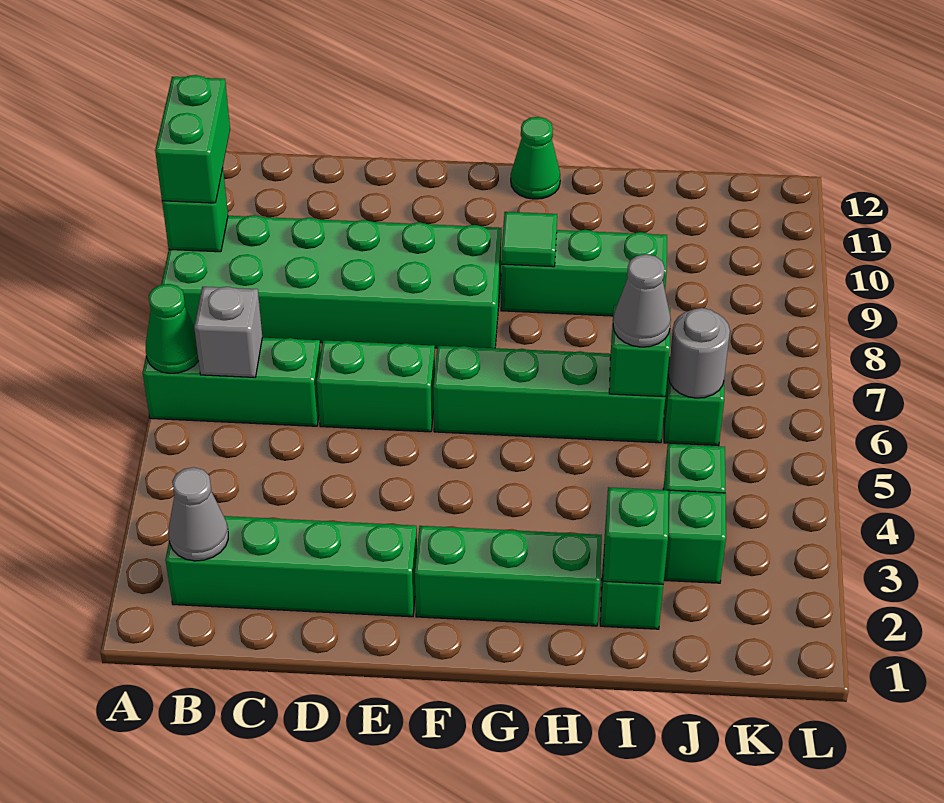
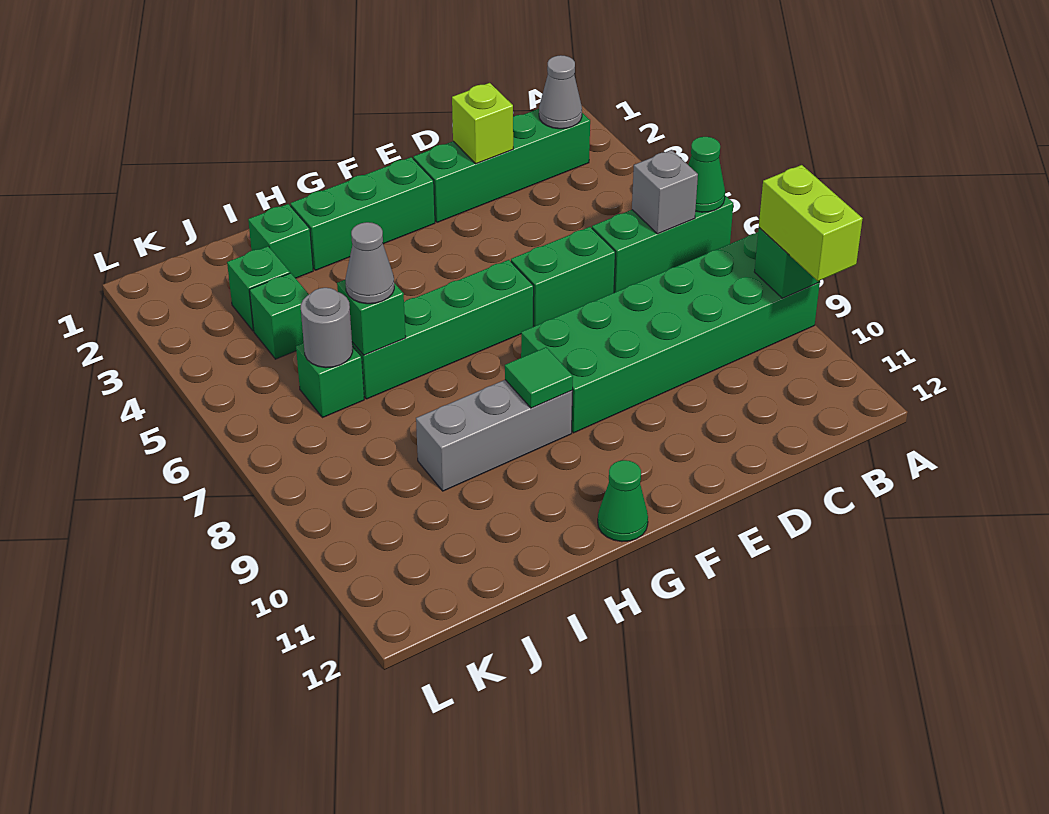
green 1x2 brick [155,75,230,203] -> lime 1x2 brick [759,165,863,281]
none -> lime 1x1 brick [452,83,513,164]
green 1x3 brick [501,230,667,316] -> grey 1x3 brick [416,380,573,491]
green 1x1 brick [603,487,669,584] -> none

